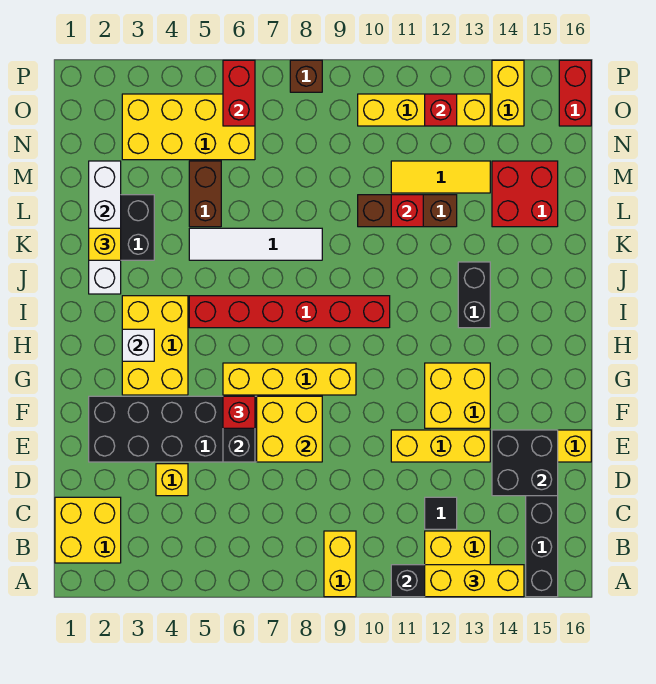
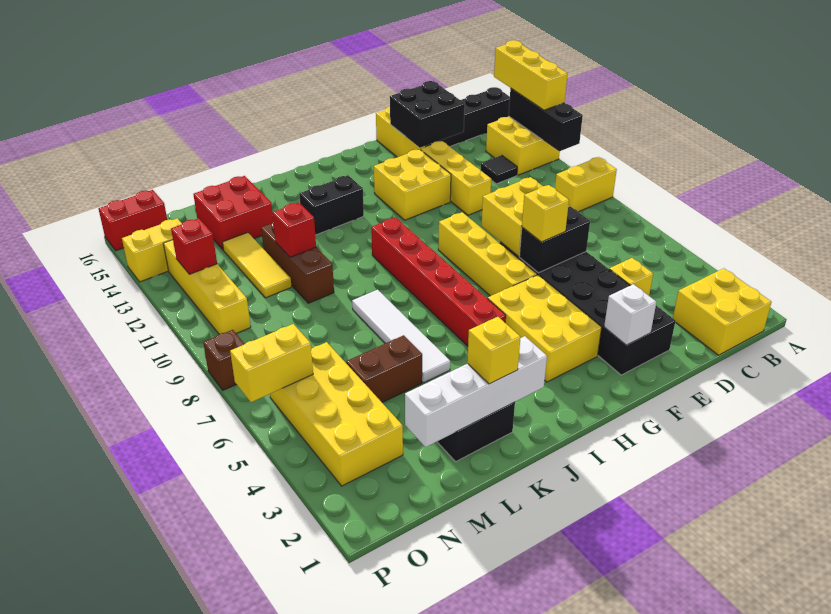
red 1x1 brick [223,396,255,428] -> yellow 1x1 brick [522,185,569,242]
yellow 2x3 brick [122,296,188,395] -> yellow 2x3 brick turned to [488,275,602,382]
white 1x1 brick [122,329,154,361] -> white 1x1 brick moved to [604,284,656,345]
red 1x2 brick [223,60,255,126] -> yellow 1x2 brick [230,324,313,402]

